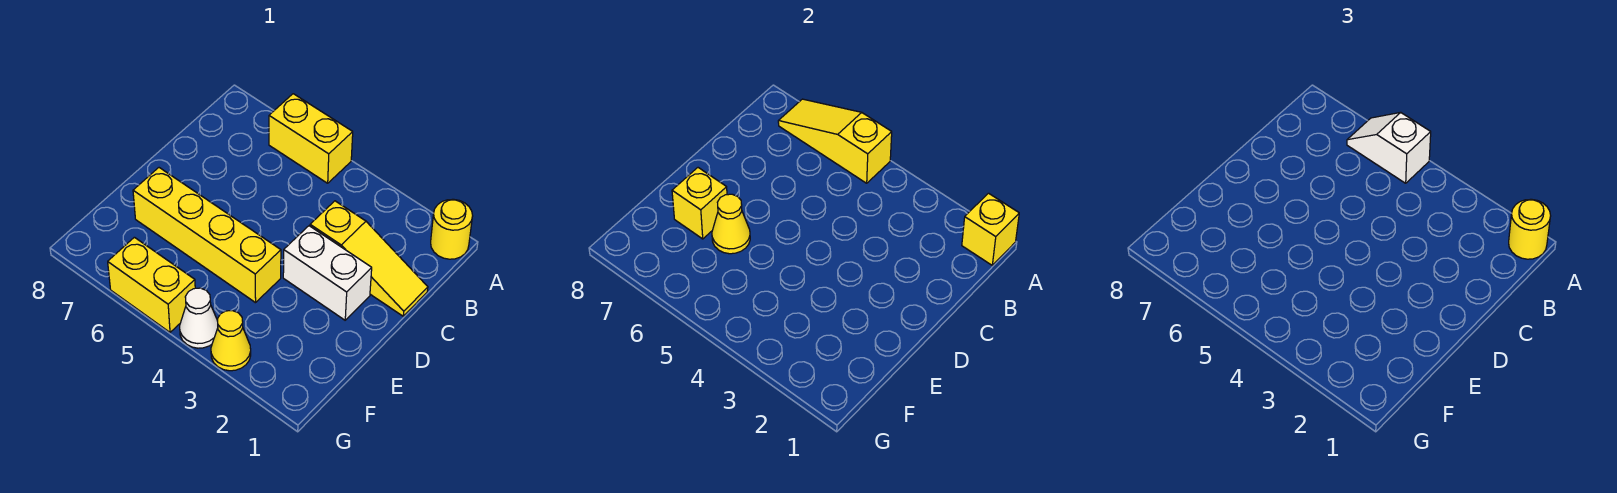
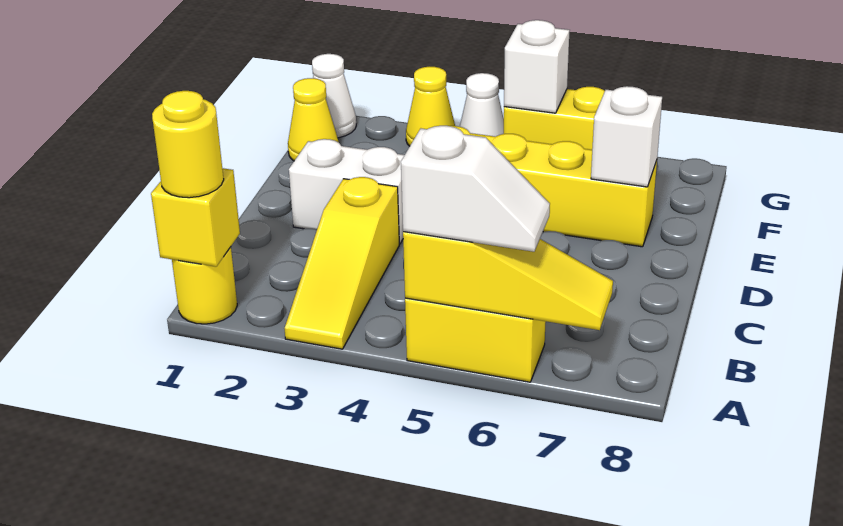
yellow 1x3 slope [310,201,428,316] -> yellow 1x3 slope turned to [284,177,399,349]
yellow 1x1 cone [712,194,750,254] -> yellow 1x1 cone moved to [288,78,339,161]
yellow 1x1 brick [672,168,727,239] -> white 1x1 brick [591,86,662,187]
none -> white 1x1 cone [312,54,356,138]
none -> white 1x1 brick [504,20,570,113]

